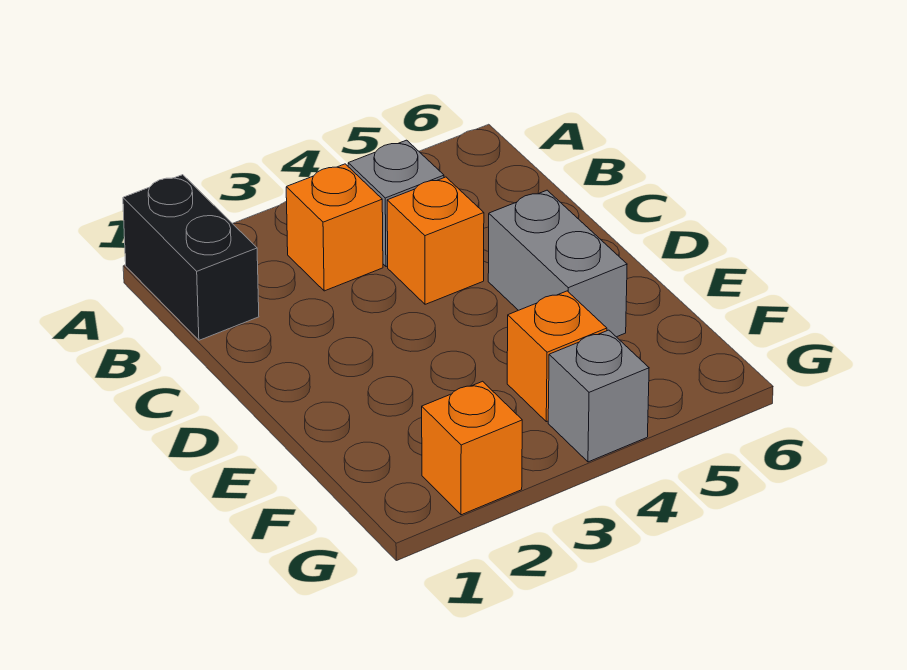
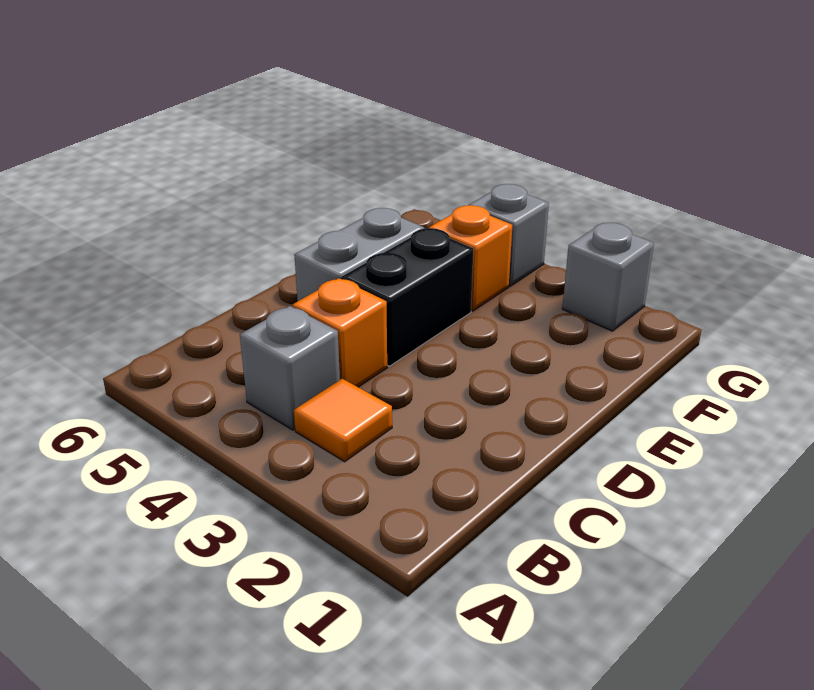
black 1x2 brick [123,175,259,340] -> black 1x2 brick moved to [341,228,473,366]
orange 1x1 brick [286,164,383,291] -> orange 1x1 tile [294,379,392,462]
orange 1x1 brick [422,381,522,515] -> grey 1x1 brick [562,223,654,331]

